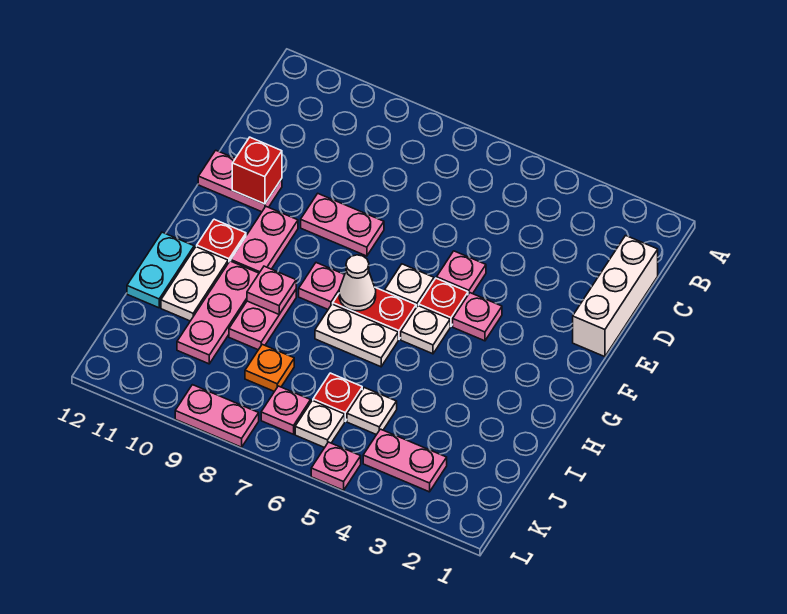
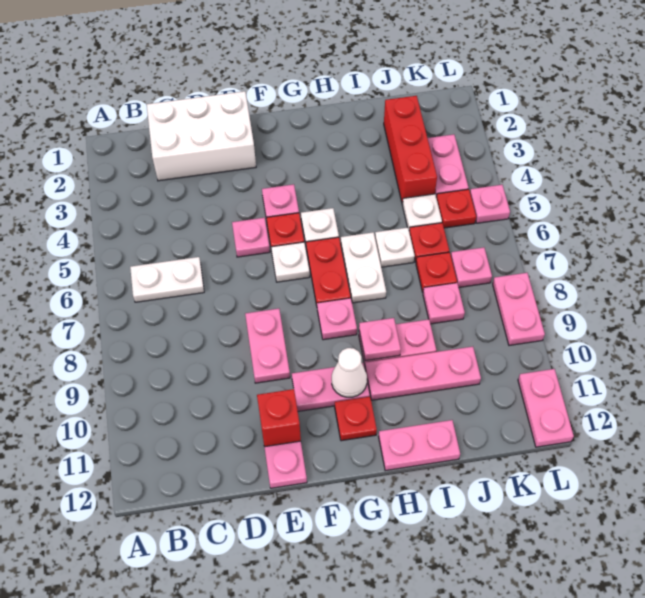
white 1x3 brick [573,236,658,357] -> white 2x3 brick [147,91,256,181]
white 1x1 cone [339,255,376,311] -> white 1x1 cone moved to [332,348,367,397]
white 1x2 plate [161,247,228,321] -> white 1x2 plate moved to [130,257,204,302]
cyan 1x2 plate [127,232,194,308] -> pink 1x2 plate [378,420,460,471]
none -> red 1x3 brick [384,96,437,204]
none -> red 1x1 plate [416,252,457,292]
orange 1x1 plate [245,344,294,391] -> pink 1x1 plate [423,283,465,324]
none -> red 1x1 plate [436,189,476,228]
white 1x1 plate [295,400,345,448] -> white 1x1 plate moved to [375,228,415,267]
none -> pink 1x2 plate [518,369,574,447]

